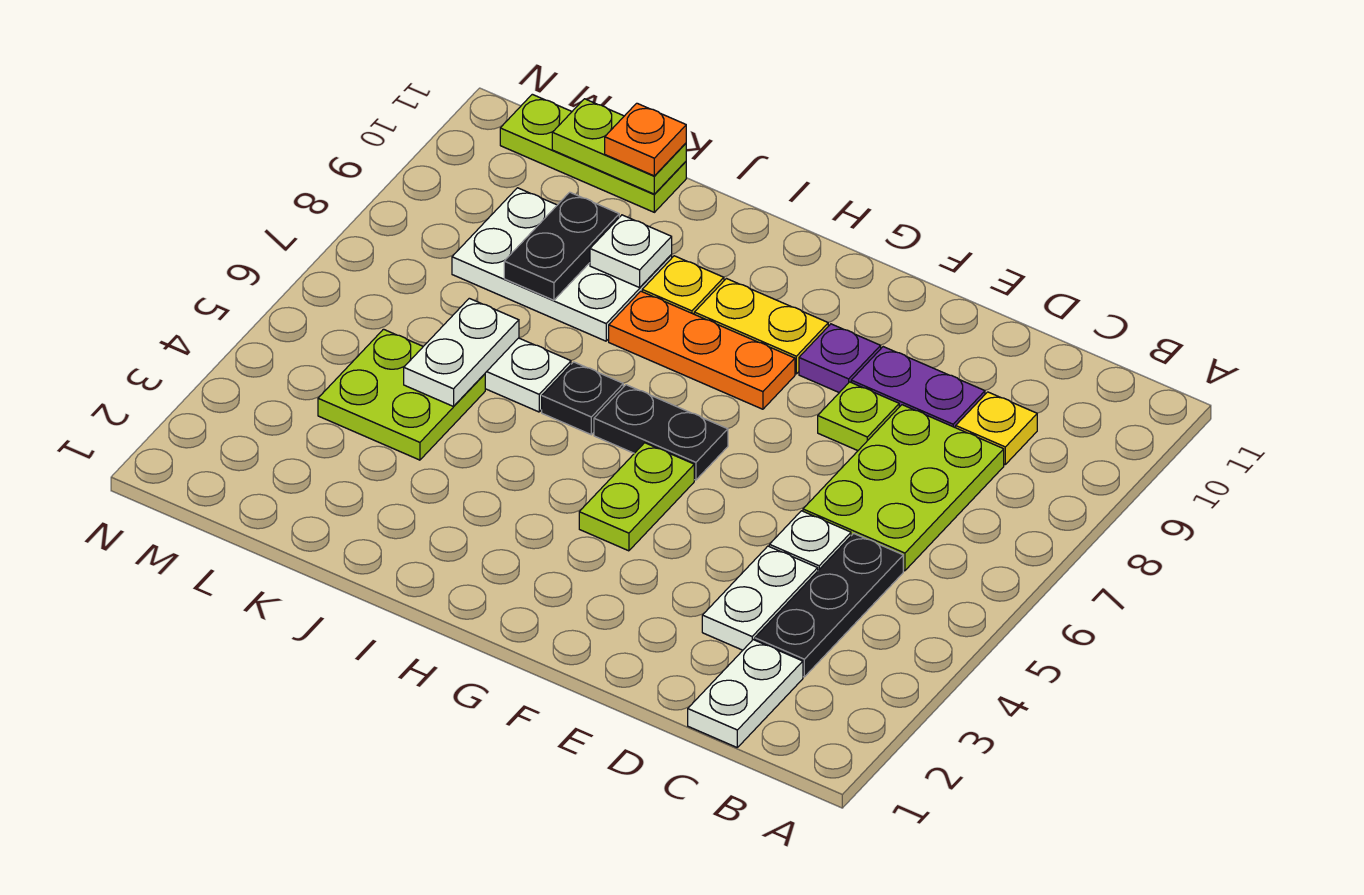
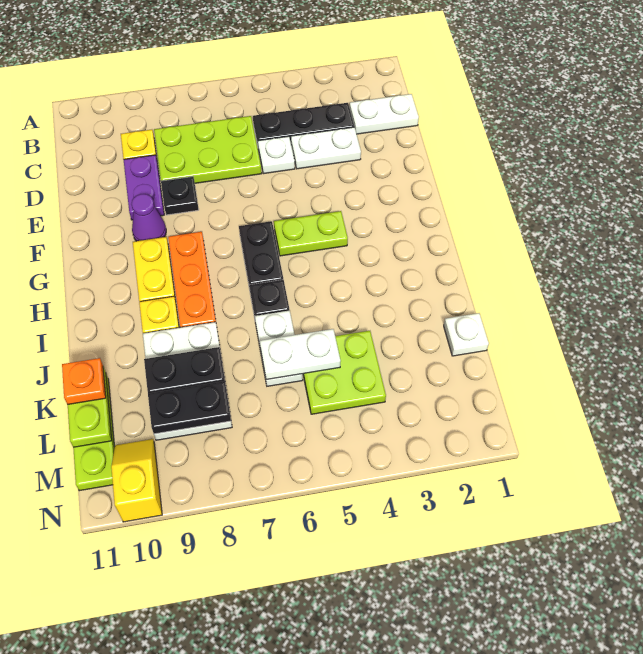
lime 1x1 plate [818,382,899,451] -> black 1x1 plate [161,177,199,215]
purple 1x1 plate [799,324,881,393] -> purple 1x1 cone [131,194,166,241]
white 1x1 plate [590,215,672,288] -> white 1x1 plate moved to [444,313,489,356]
none -> black 1x2 plate [148,381,231,434]
none -> yellow 1x2 slope [111,439,162,522]

